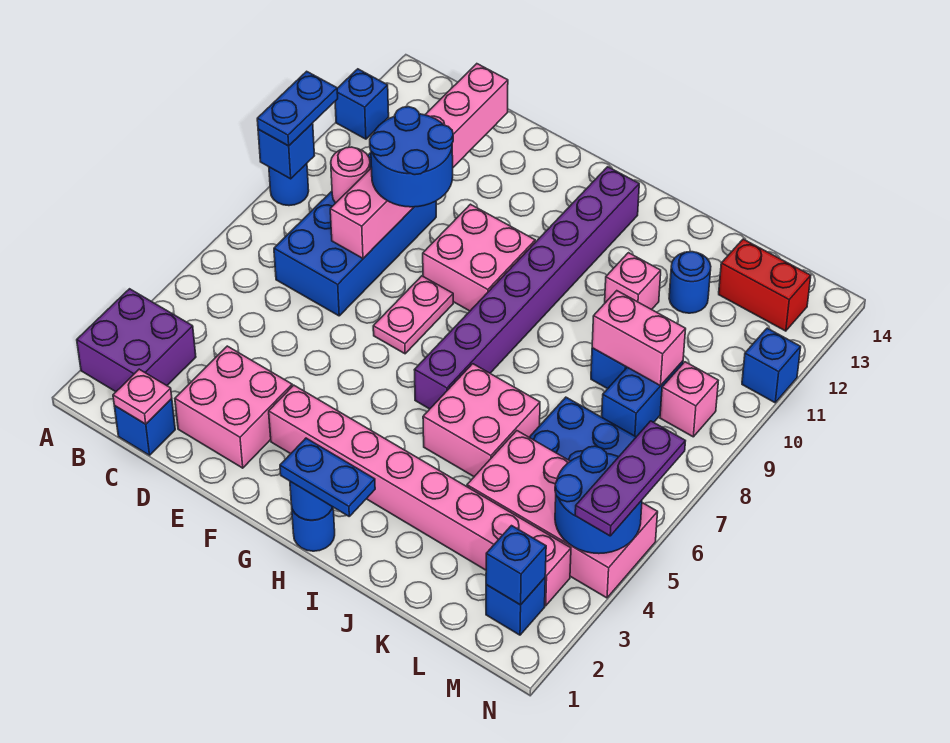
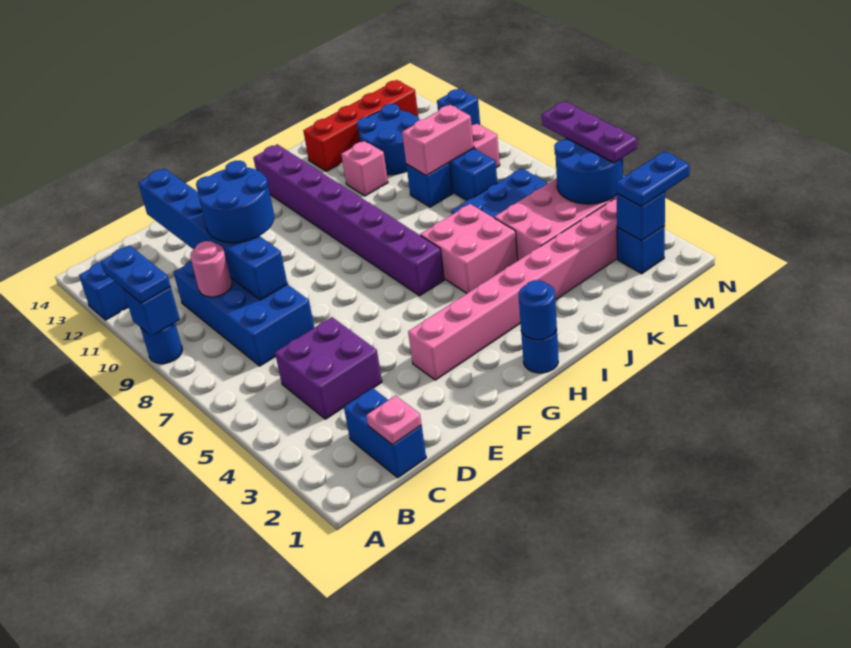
purple 2x2 brick [77,289,196,392] -> purple 2x2 brick moved to [275,317,382,419]
blue 1x1 brick [114,399,175,455] -> blue 1x2 brick [344,388,426,478]
pink 2x2 brick [175,346,292,468] -> none
pink 1x6 brick [330,64,508,258] -> blue 1x6 brick [138,168,287,300]
pink 1x2 plate [373,276,453,354] -> none
pink 2x2 brick [423,204,535,311] -> none
blue 1x2 plate [280,438,375,516] -> blue 1x2 plate moved to [616,152,690,207]
blue 1x1 round brick [669,252,711,313] -> blue 2x2 round brick [357,104,419,175]
red 1x2 brick [719,239,811,331] -> red 1x4 brick [303,80,418,172]

